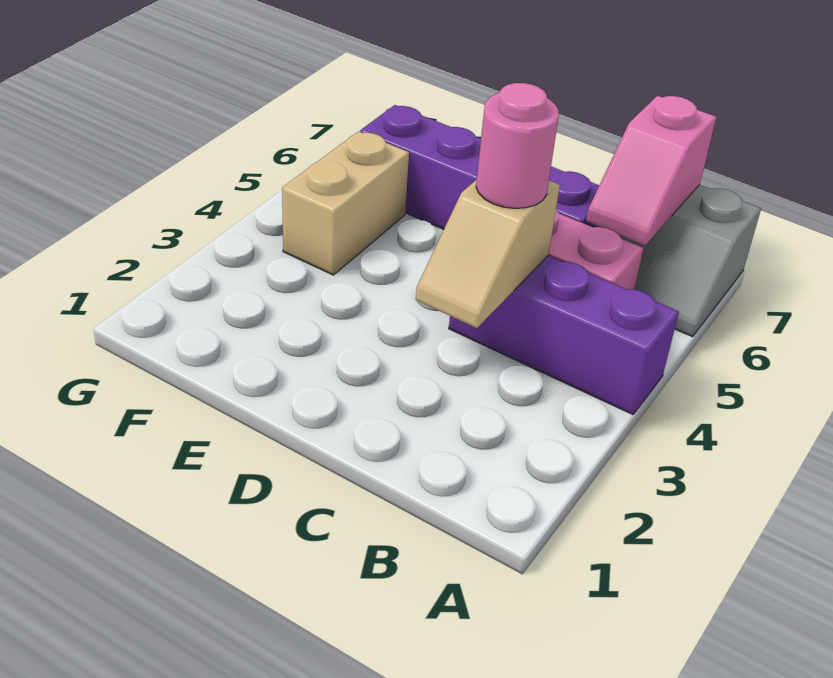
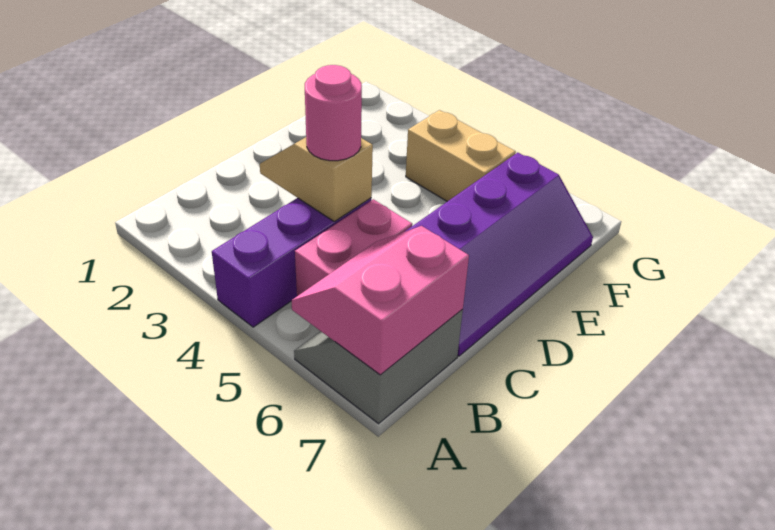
pink 1x2 slope [586,96,716,245] -> pink 2x2 slope [291,226,469,375]

